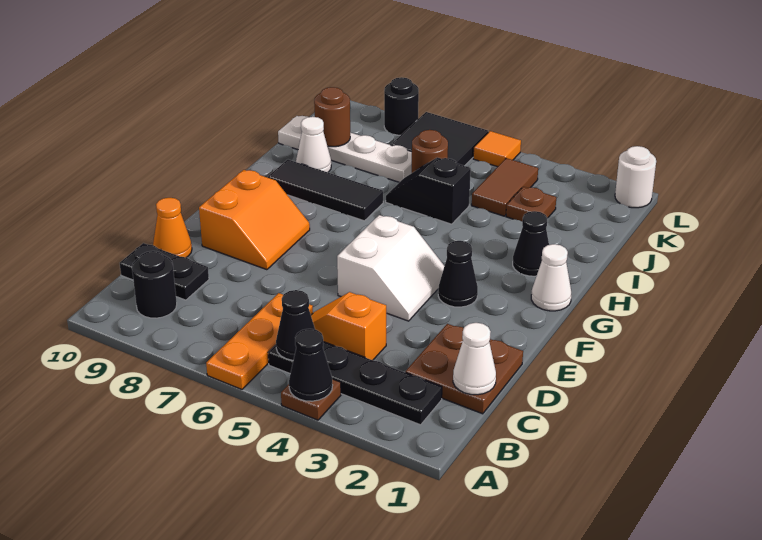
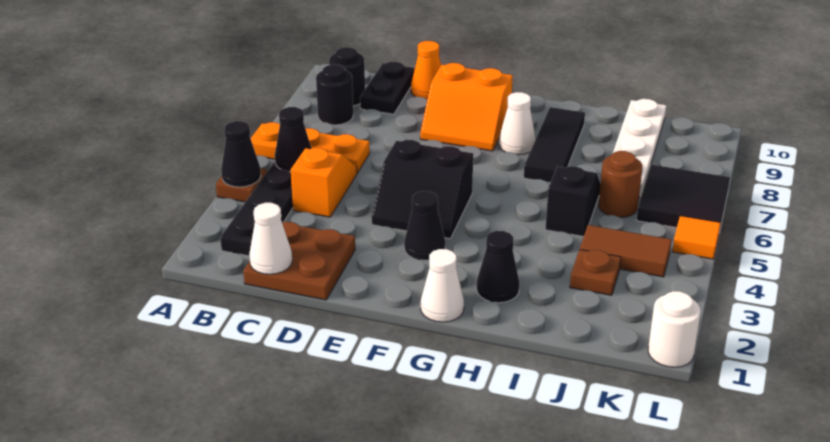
white 2x2 slope [337,215,444,321] -> black 2x2 slope [372,140,473,239]
white 1x1 cone [296,117,331,172] -> white 1x1 cone moved to [499,92,536,155]
brown 1x1 round brick [314,87,350,147] -> none
black 1x1 round brick [384,77,419,135] -> black 1x1 round brick moved to [316,65,353,125]

